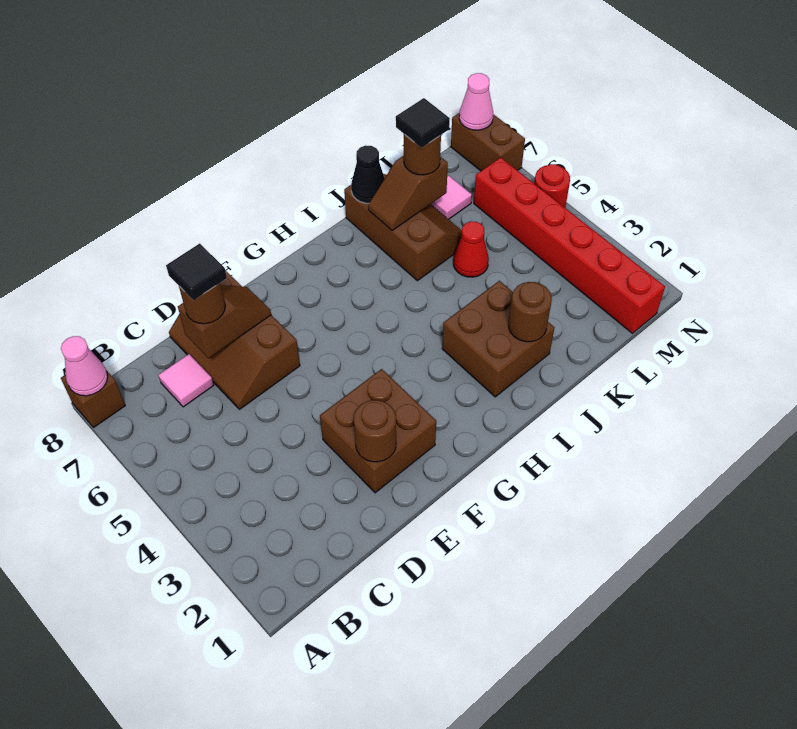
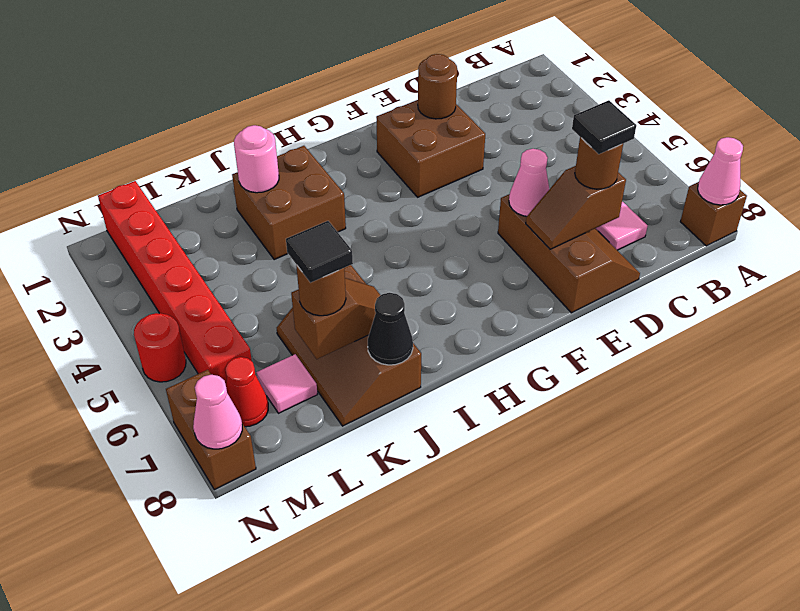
none -> pink 1x1 cone [509,149,549,216]
brown 1x1 round brick [509,282,552,342] -> pink 1x1 round brick [234,125,279,193]
red 1x1 cone [453,221,489,277] -> red 1x1 cone moved to [225,357,268,427]

